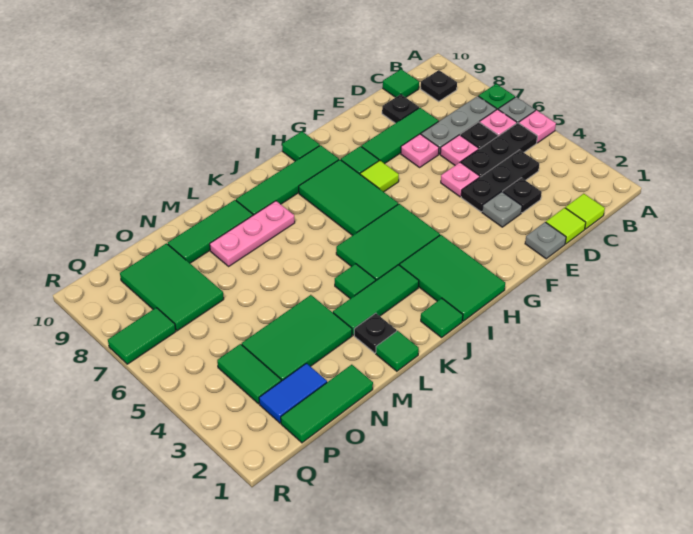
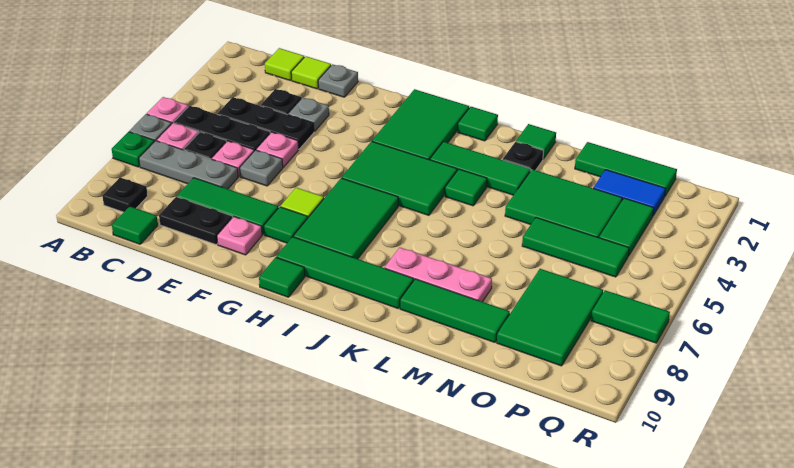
black 1x1 plate [382,94,419,123] -> black 1x2 plate [159,197,232,245]
none -> grey 1x1 plate [240,150,283,186]
pink 1x1 plate [401,134,439,167] -> pink 1x1 plate moved to [217,216,262,255]
none -> green 1x3 tile [522,218,629,277]

